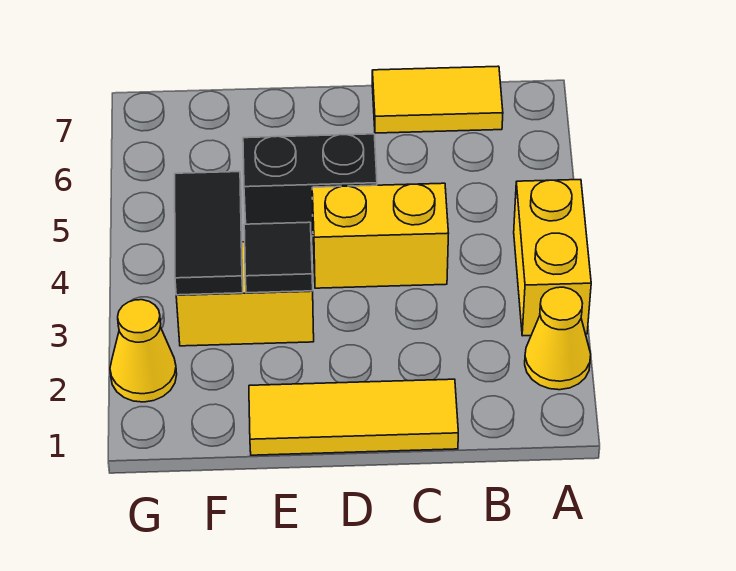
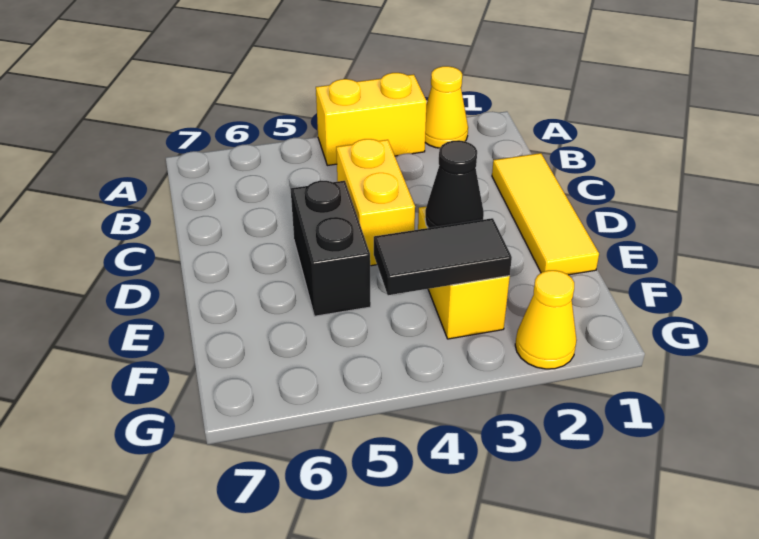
yellow 1x2 tile [372,66,503,133] -> none
black 1x1 tile [244,222,313,293] -> black 1x1 cone [425,140,484,228]

